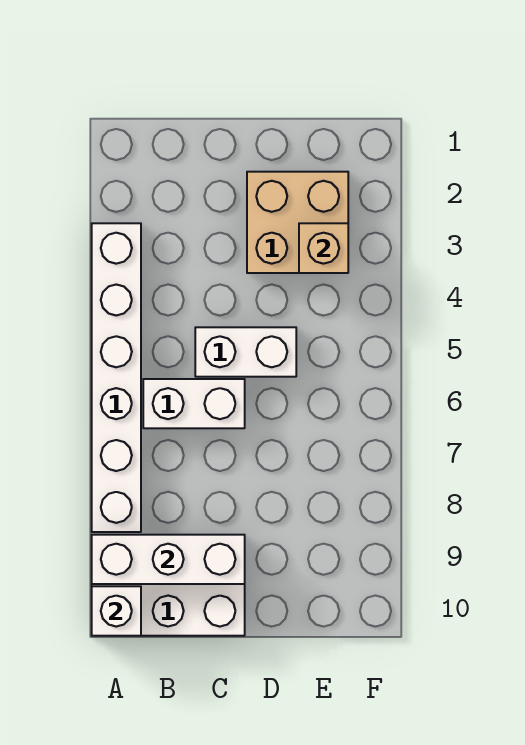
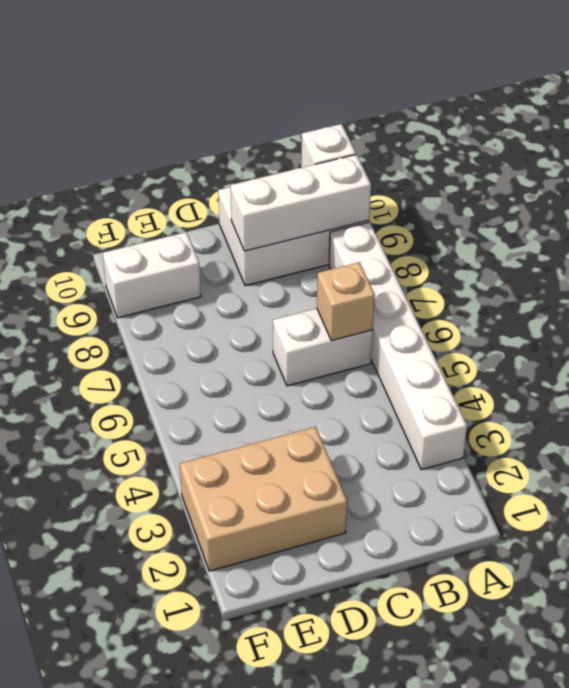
white 1x2 brick [195,327,296,377] -> white 1x2 brick moved to [103,232,201,318]
tan 2x2 brick [247,172,348,273] -> tan 2x3 brick [180,427,347,571]
tan 1x1 brick [299,223,348,273] -> tan 1x1 brick moved to [317,262,375,341]

